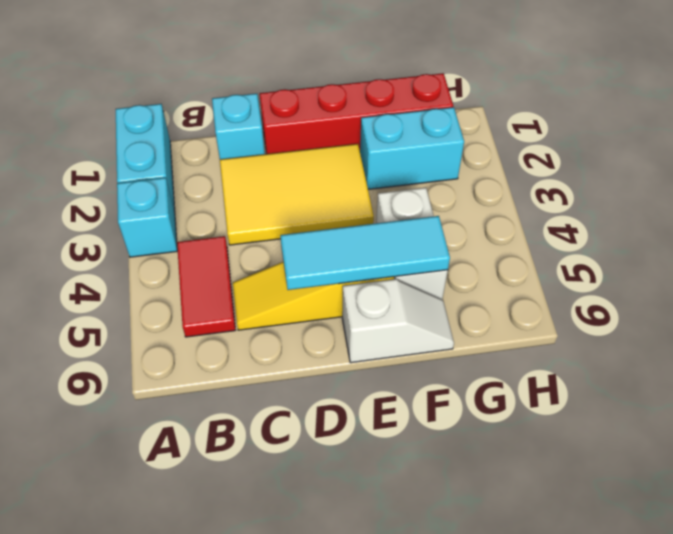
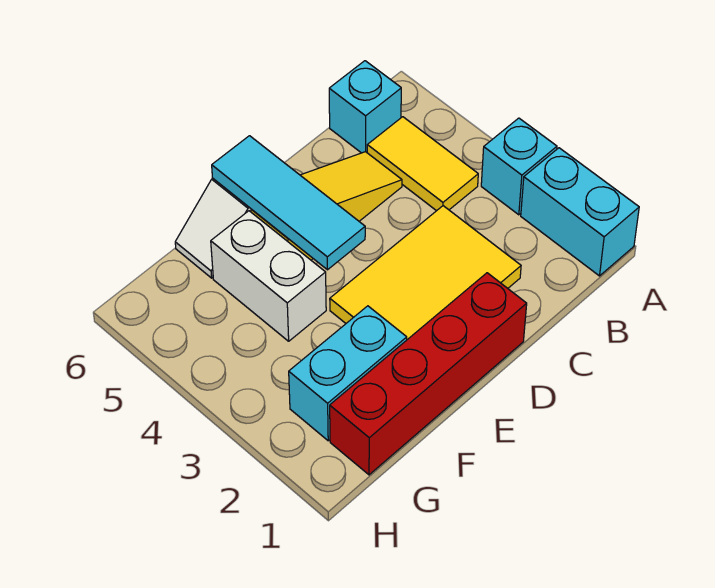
red 1x2 tile [177,236,235,337] -> yellow 1x2 tile [367,117,478,211]
cyan 1x1 brick [212,94,265,159] -> cyan 1x1 brick moved to [329,61,401,153]
cyan 1x3 tile [280,216,450,290] -> cyan 1x3 tile turned to [212,136,365,270]

